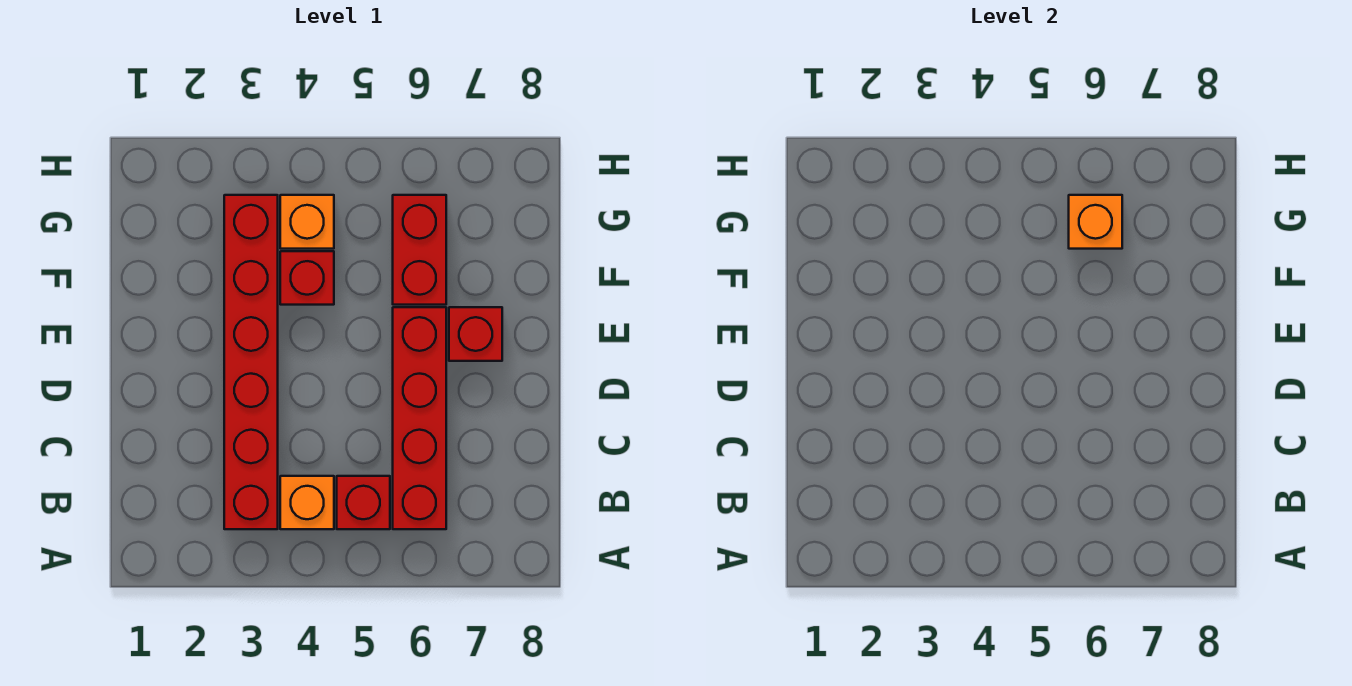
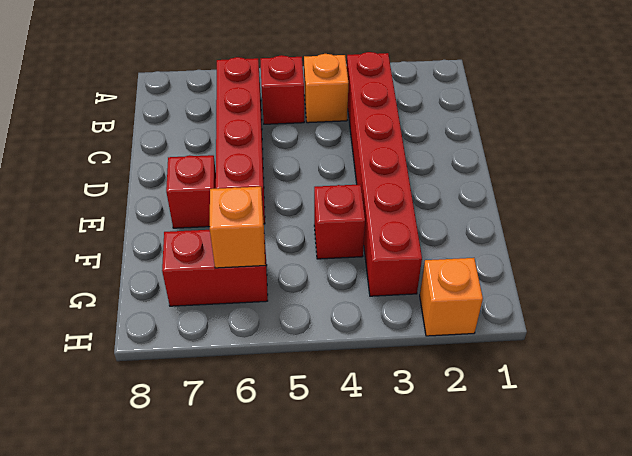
red 1x2 brick [393,195,446,305] -> red 1x2 brick turned to [162,230,268,306]
orange 1x1 brick [280,195,334,249] -> orange 1x1 brick moved to [420,258,483,336]

